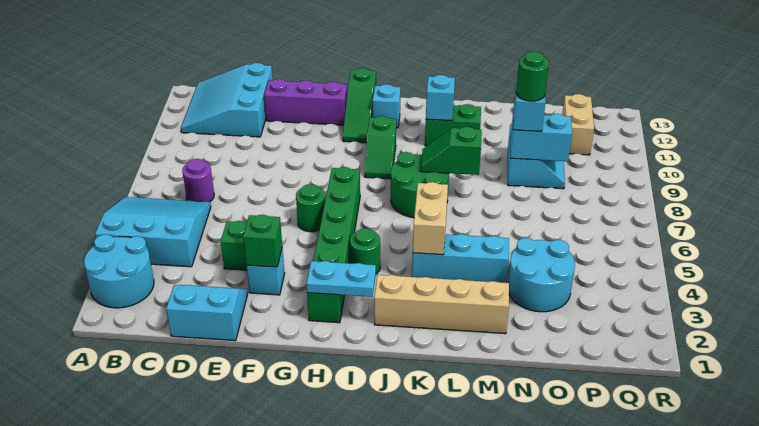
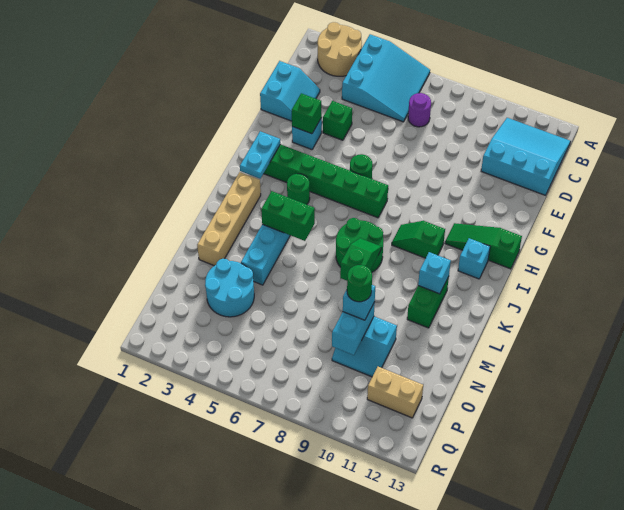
cyan 2x2 round brick [84,234,154,308] -> tan 2x2 round brick [317,22,362,76]
purple 1x3 brick [264,79,347,125] -> none
tan 1x2 brick [413,182,448,255] -> green 1x2 brick [261,191,315,241]

